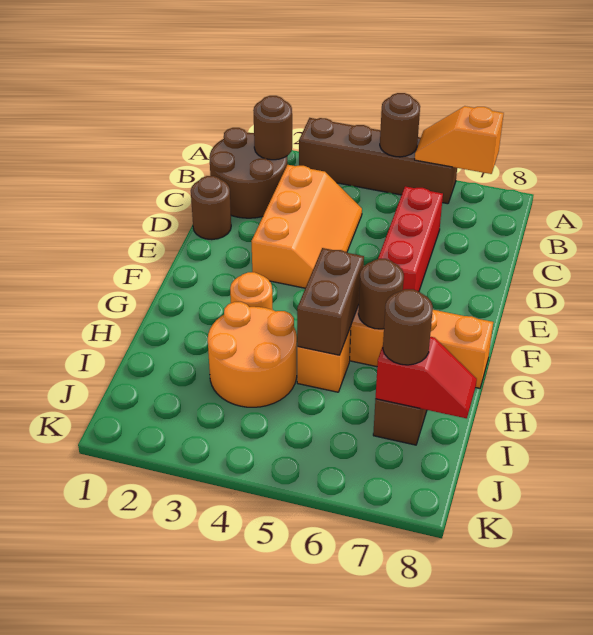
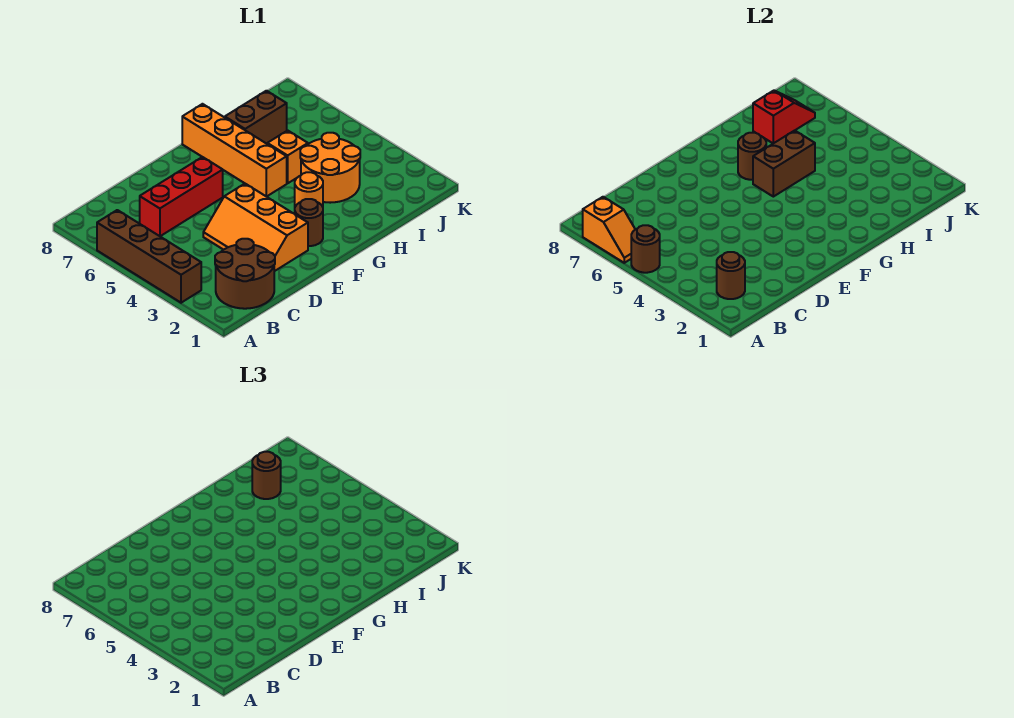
orange 2x3 slope [251,165,362,288] -> orange 2x3 slope turned to [203,184,308,271]
brown 1x1 round brick [191,176,231,240] -> brown 1x1 round brick moved to [295,199,323,246]
red 1x2 slope [376,337,477,418] -> red 1x2 slope turned to [753,91,815,143]

